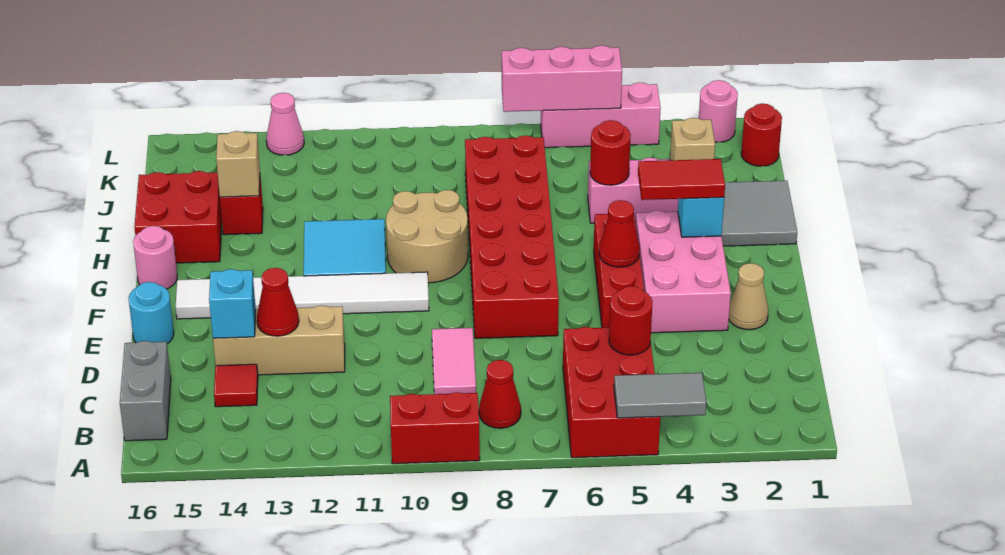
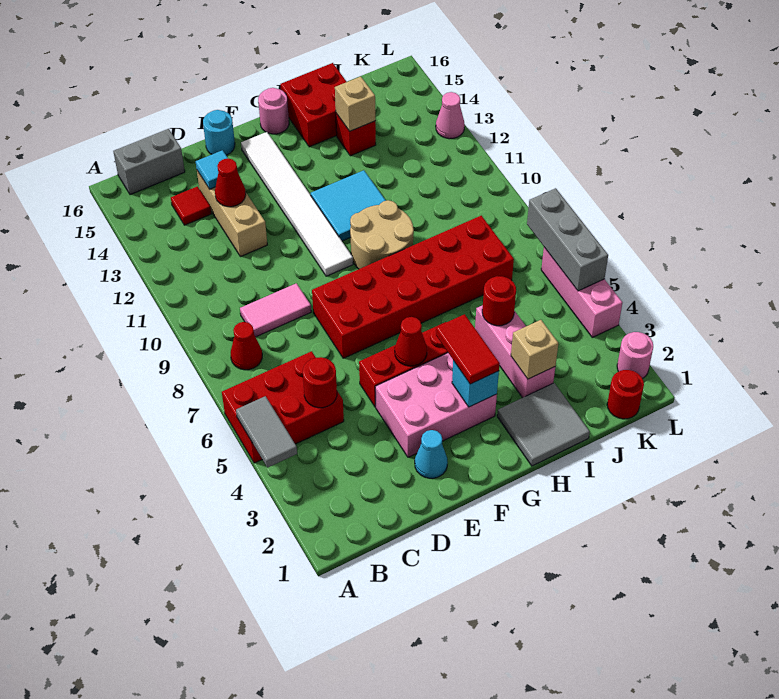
red 1x2 brick [390,392,480,464] -> none
cyan 1x1 brick [209,269,256,338] -> cyan 1x1 tile [196,150,228,189]
tan 1x1 cone [729,263,768,330] -> cyan 1x1 cone [415,430,448,478]
pink 1x3 brick [502,45,622,112] -> grey 1x3 brick [527,188,608,291]

